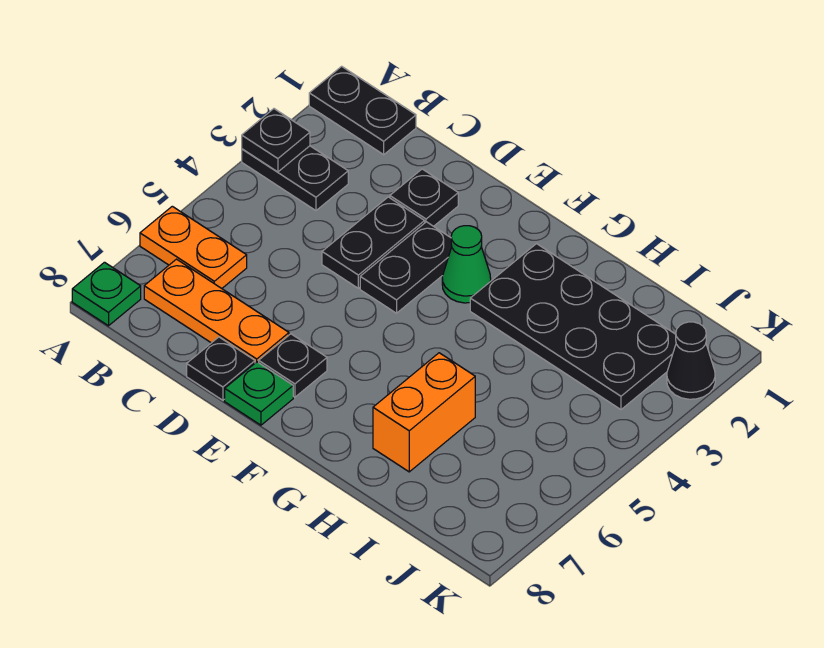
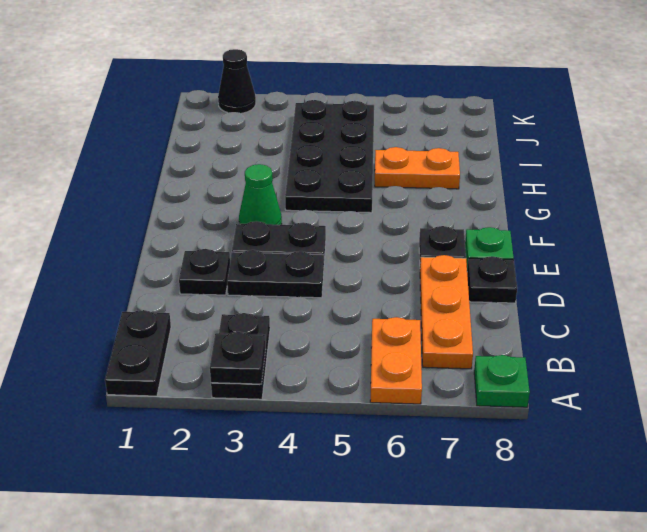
black 2x4 plate [470,244,676,410] -> black 2x4 plate moved to [285,100,374,213]
orange 1x2 brick [373,353,475,472] -> orange 1x2 plate [375,147,460,189]

